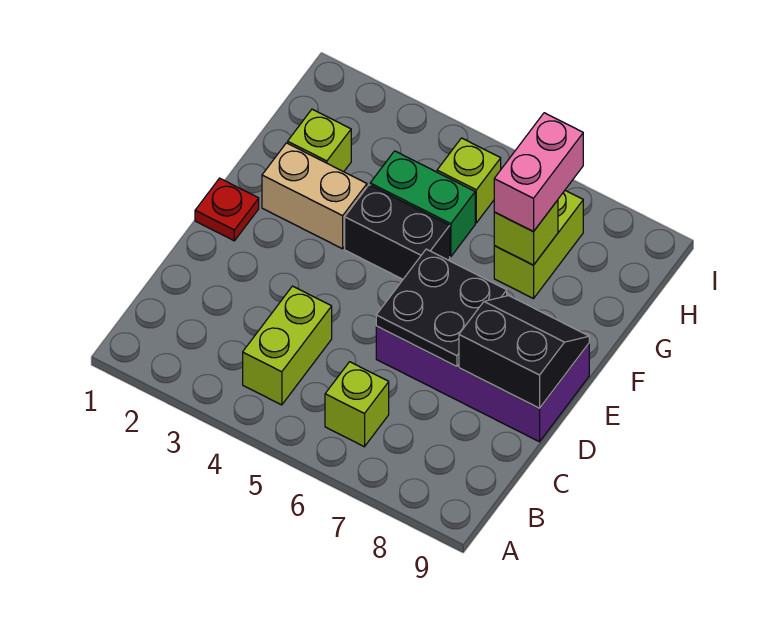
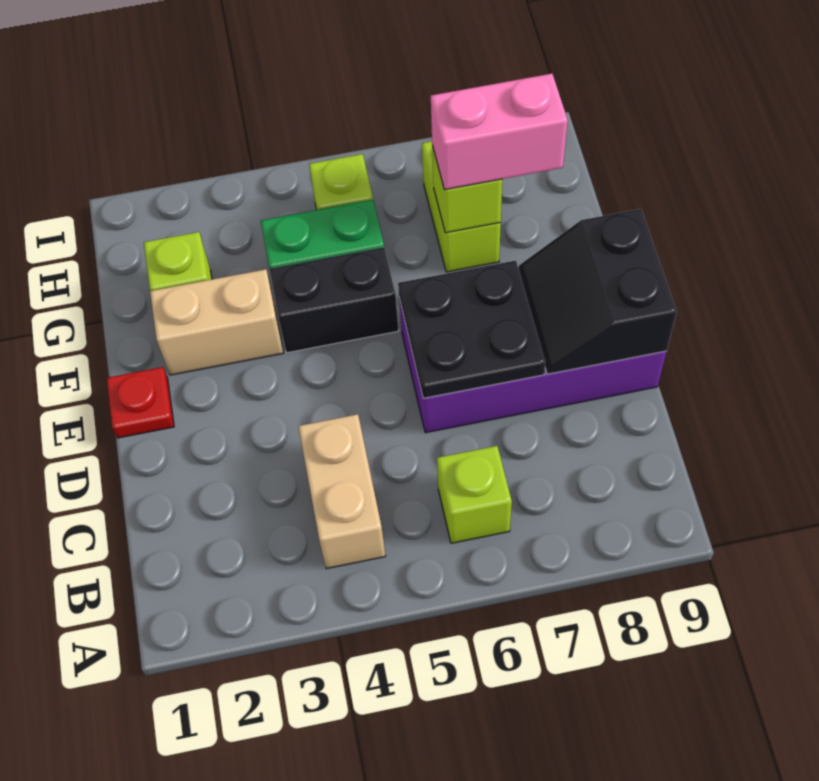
lime 1x2 brick [243,286,332,405] -> tan 1x2 brick [298,414,386,569]
black 2x2 slope [459,296,589,408] -> black 2x2 slope turned to [518,209,677,374]
pink 1x2 brick [494,113,583,232] -> pink 1x2 brick turned to [431,74,568,190]

